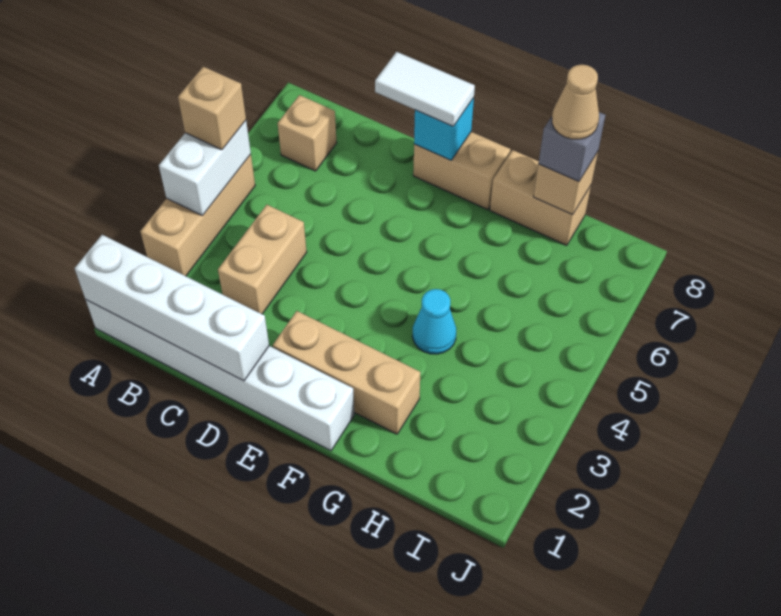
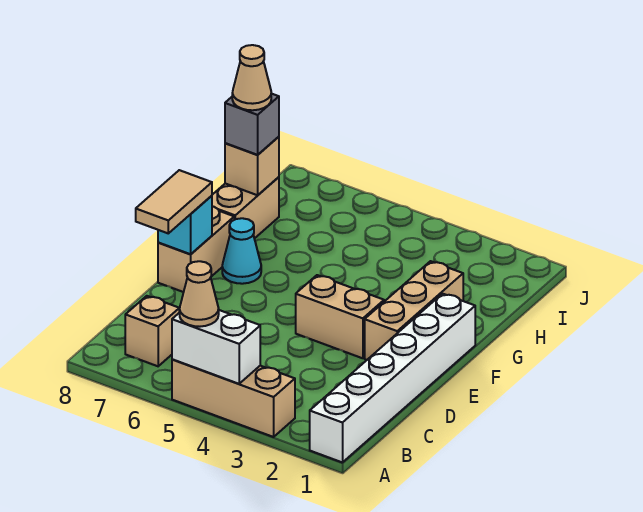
white 1x4 brick [75,235,269,381] -> none
tan 1x1 brick [178,67,246,150] -> tan 1x1 cone [179,261,219,327]
tan 1x2 brick [218,205,307,314] -> tan 1x2 brick moved to [296,275,384,358]
white 1x2 tile [375,52,475,126] -> tan 1x2 tile [136,170,212,233]
cyan 1x1 cone [412,289,456,354] -> cyan 1x1 cone moved to [222,218,261,284]

